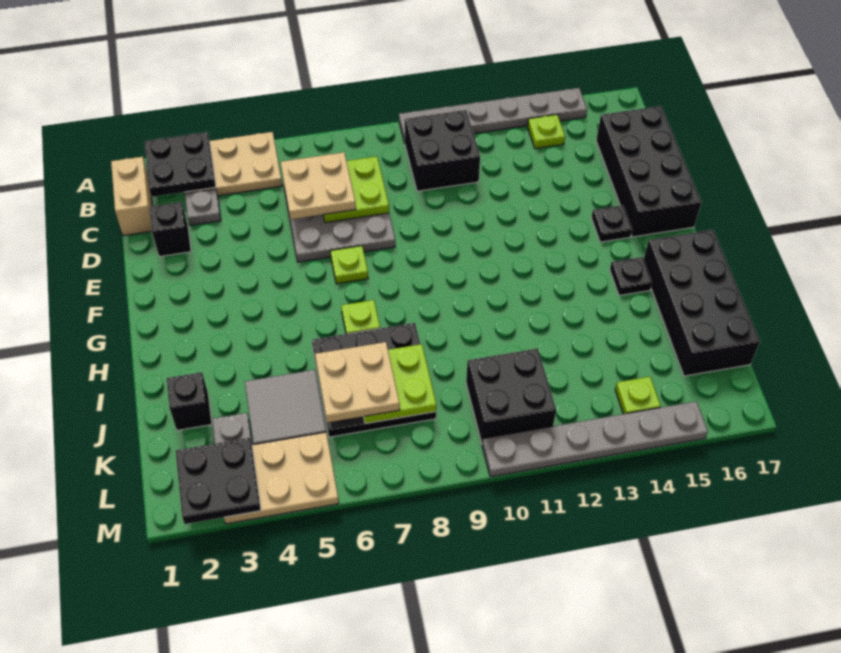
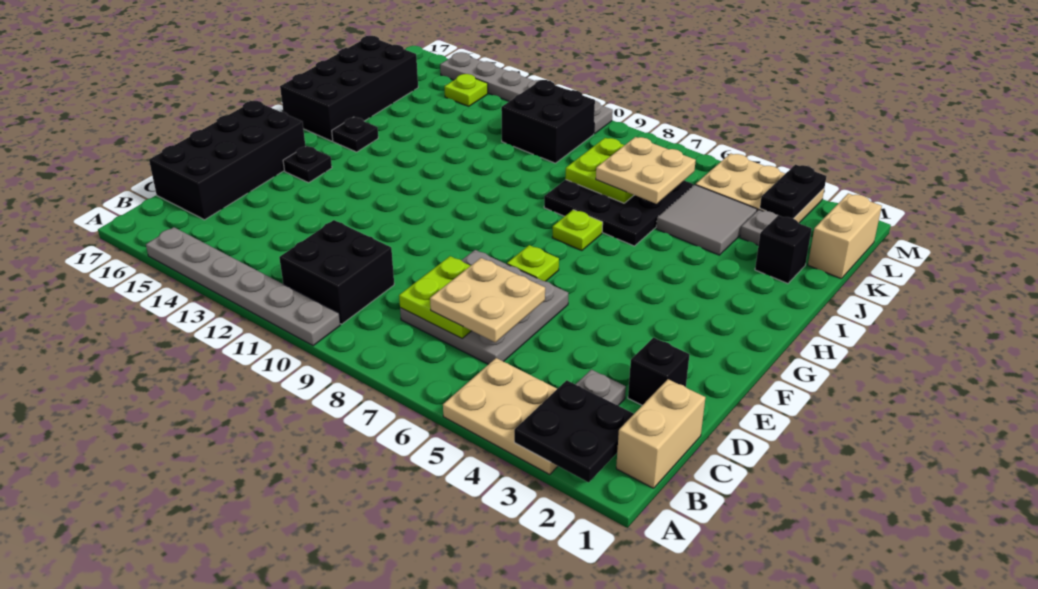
lime 1x1 plate [528,114,565,149] -> none
none -> tan 1x2 brick [808,193,882,279]
black 2x2 plate [176,438,261,524] -> black 1x2 plate [760,165,827,219]

